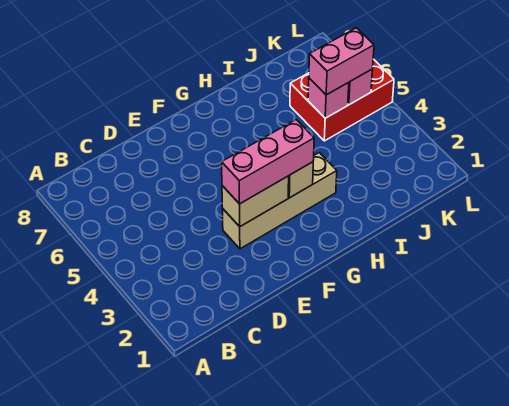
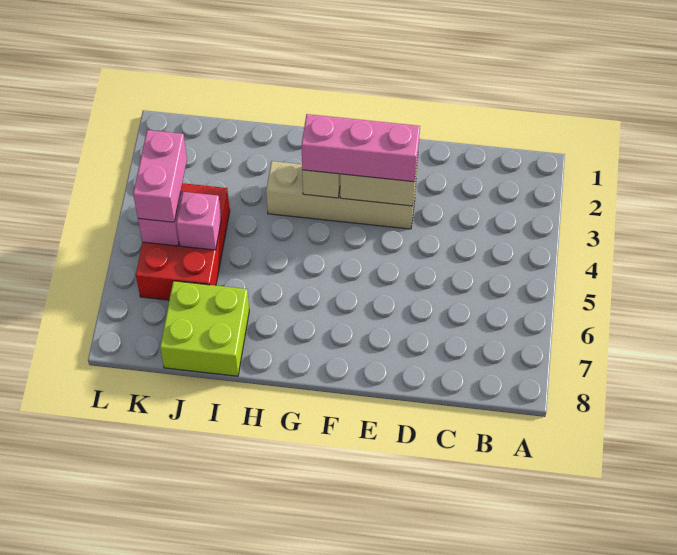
none -> lime 2x2 brick [160,281,249,376]
red 2x3 brick [290,59,394,141] -> red 2x3 brick turned to [136,183,230,300]
pink 1x2 brick [309,28,374,95] -> pink 1x2 brick turned to [133,130,187,222]

